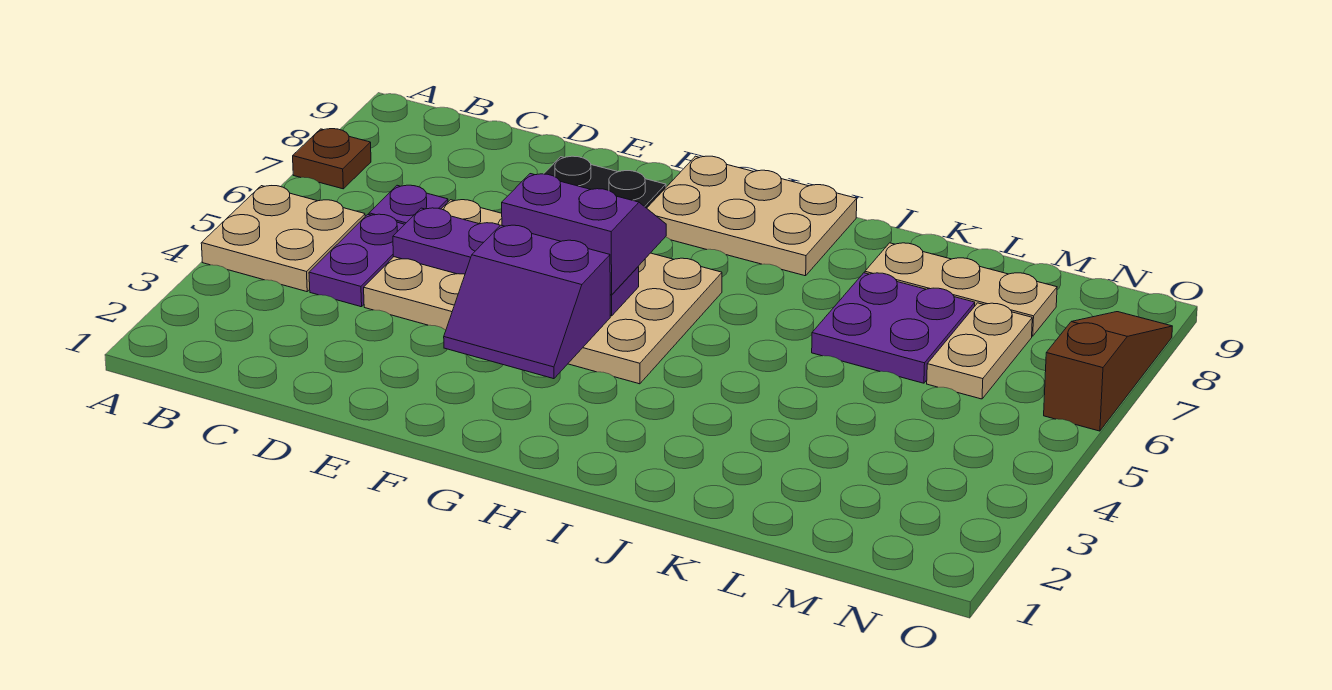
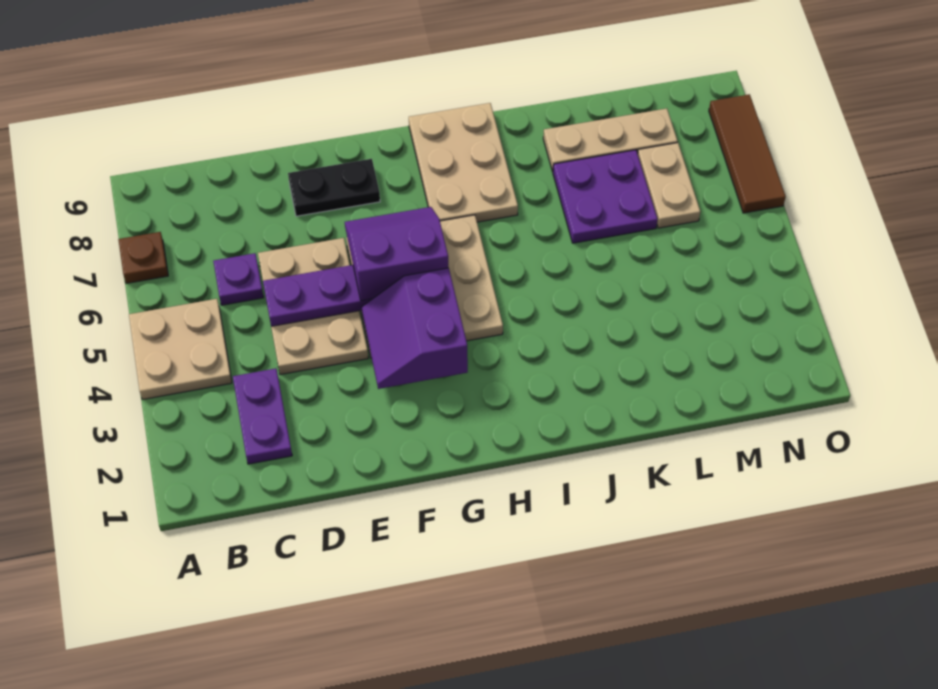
purple 1x2 plate [309,214,405,307] -> purple 1x2 plate moved to [233,368,292,464]
purple 2x2 slope [444,225,610,379] -> purple 2x2 slope turned to [362,268,468,389]
tan 2x3 plate [647,156,857,276] -> tan 2x3 plate turned to [409,103,518,222]
brown 1x3 slope [1044,312,1172,431] -> brown 1x3 tile [709,94,786,213]

